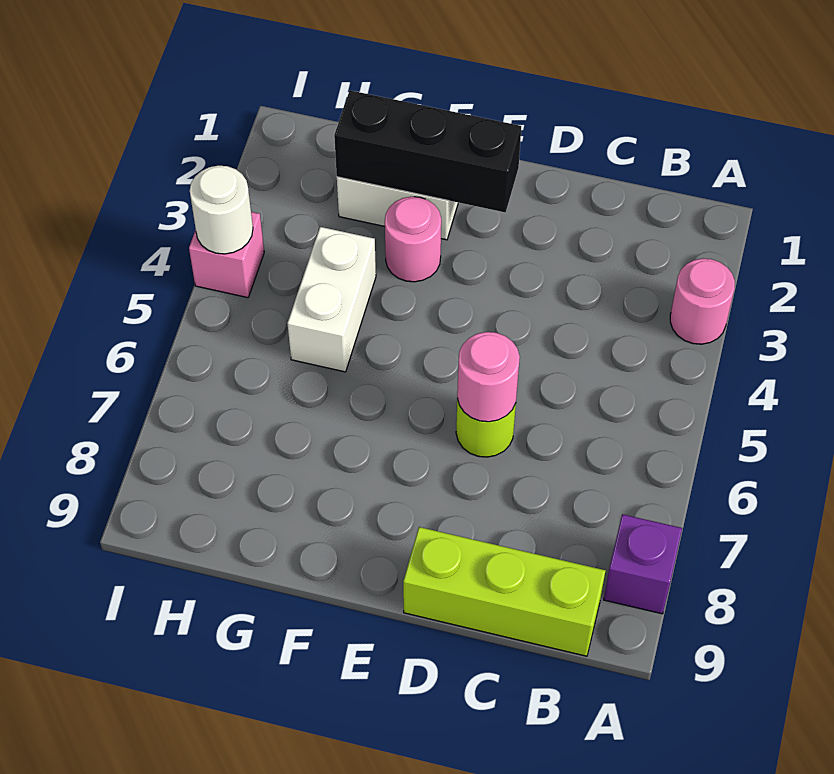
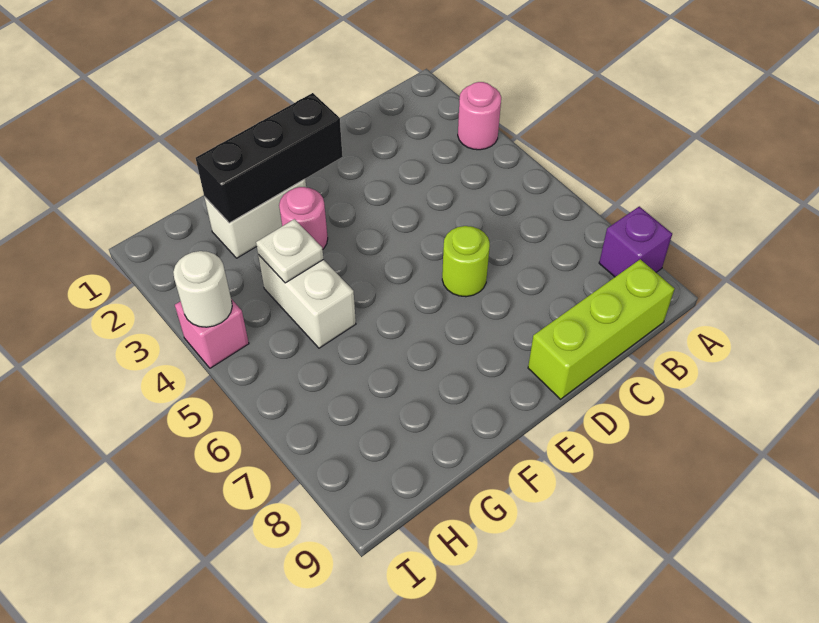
pink 1x1 round brick [457,332,520,422] -> none
none -> white 1x1 plate [256,219,323,283]

